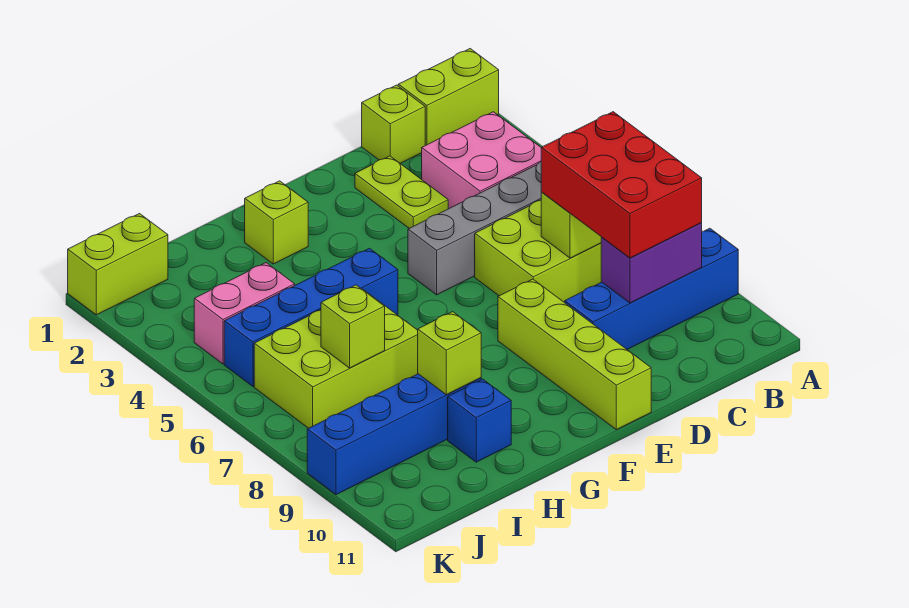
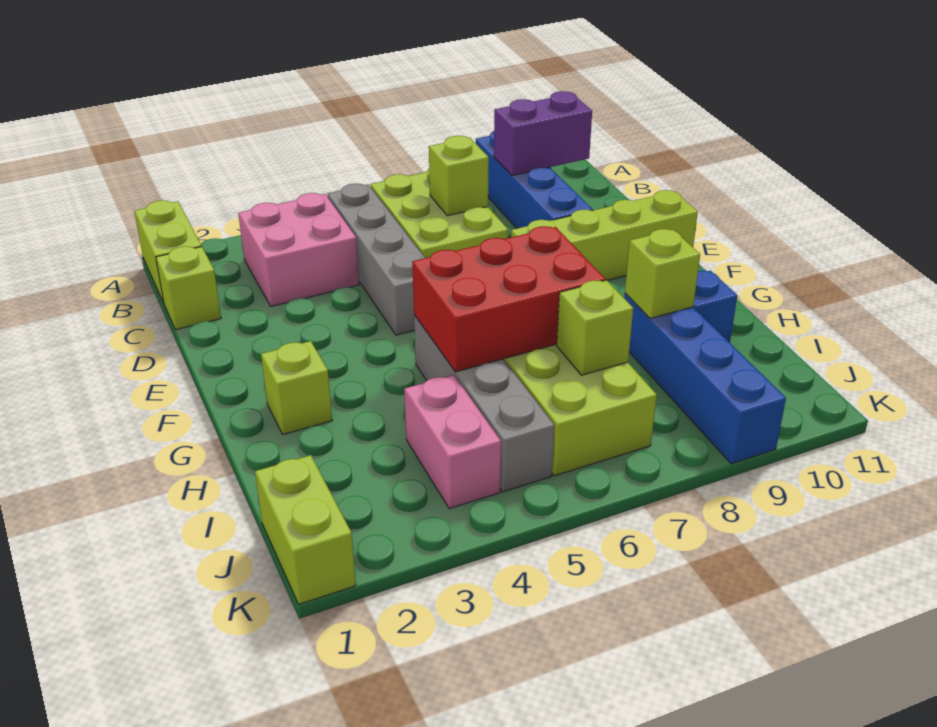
red 2x3 brick [541,112,702,258] -> red 2x3 brick moved to [412,226,605,372]
purple 1x2 brick [601,223,702,303] -> purple 1x2 brick turned to [494,91,592,176]
lime 1x2 plate [355,156,448,228] -> none
blue 1x4 brick [224,248,398,386] -> grey 1x4 brick [414,315,554,492]

